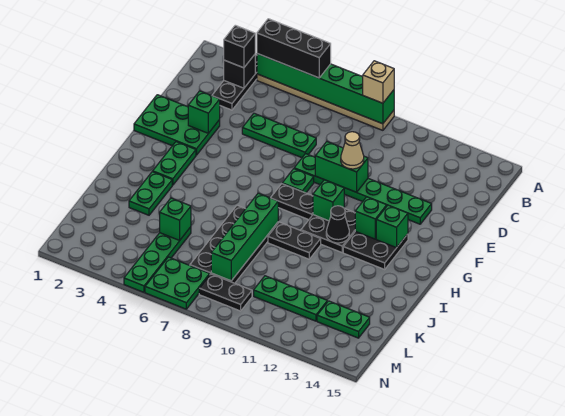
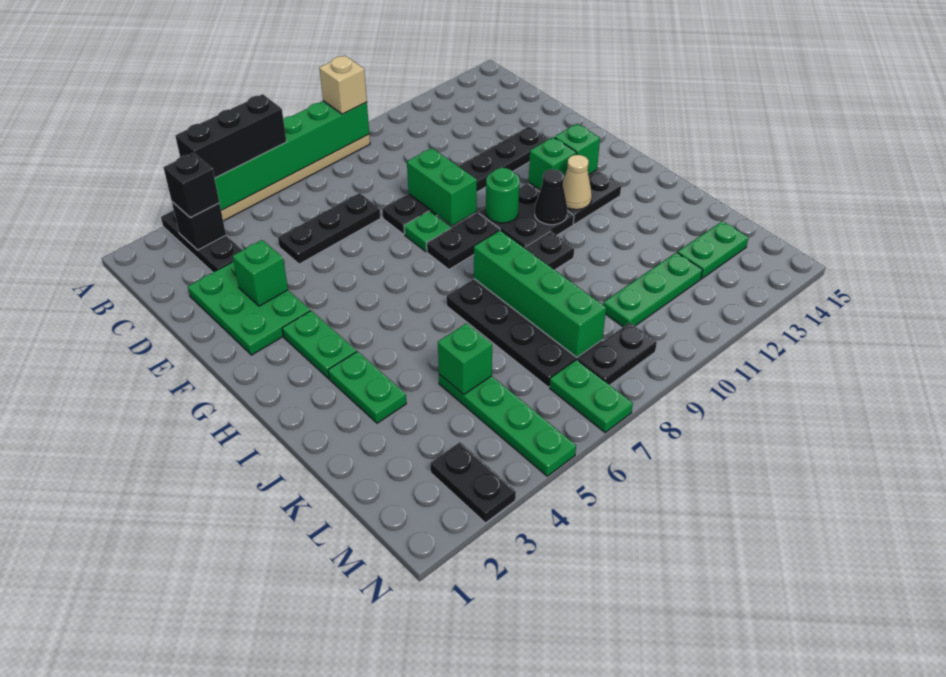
green 1x3 plate [242,113,316,158] -> black 1x3 plate [278,193,381,264]
green 2x3 plate [134,95,220,155] -> green 2x3 plate turned to [188,261,310,355]
green 1x6 plate [294,154,432,224] -> black 1x6 plate [382,126,549,234]
green 1x2 brick [315,142,368,192] -> green 1x2 brick turned to [407,148,477,226]
tan 1x1 cone [341,132,364,169] -> tan 1x1 cone moved to [563,155,592,210]
green 1x1 brick [313,180,344,221] -> green 1x1 round brick [486,168,520,223]
none -> black 1x2 plate [430,442,516,523]
green 2x2 plate [145,257,210,309] -> green 1x2 plate [550,360,633,433]

